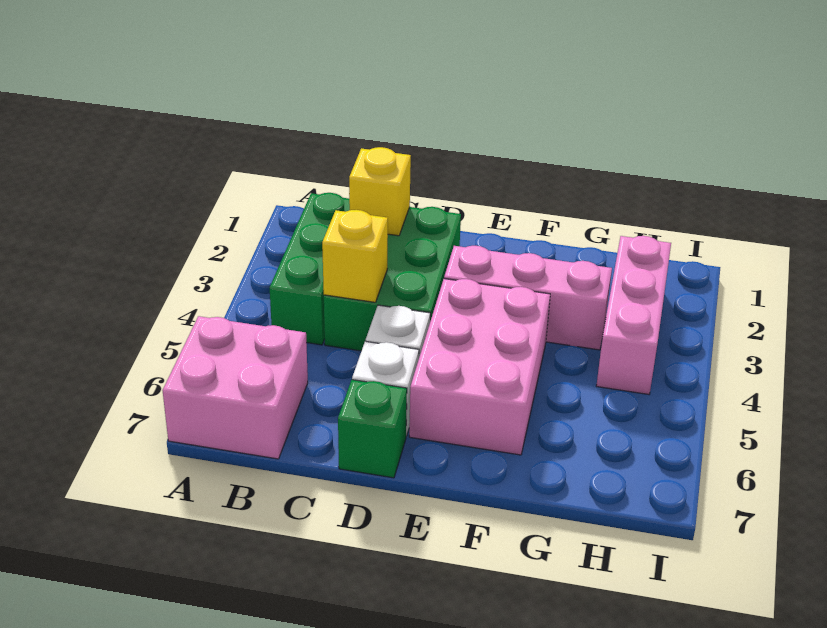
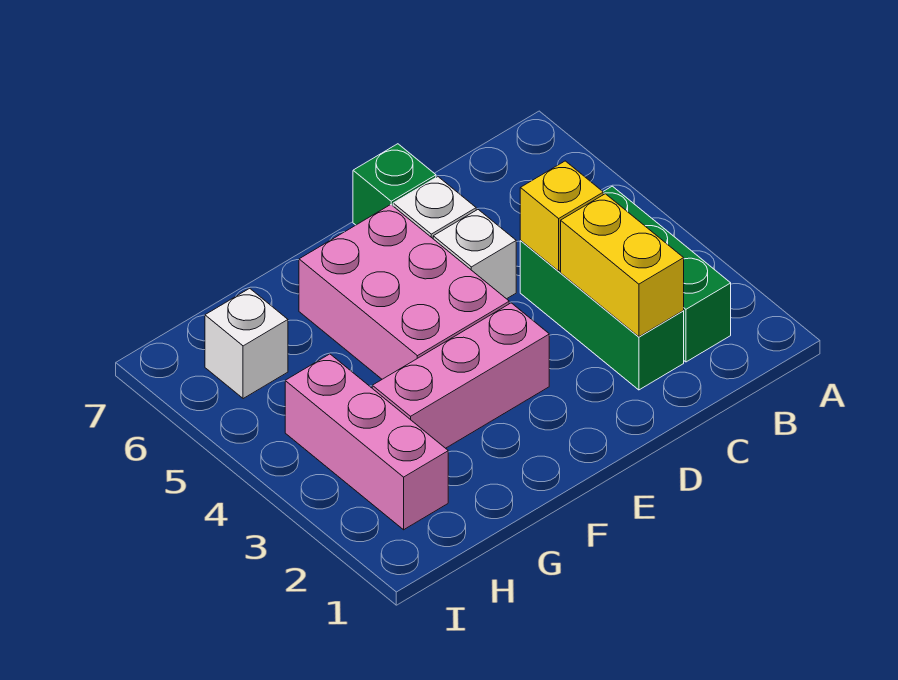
pink 2x2 brick [163,316,308,459] -> none
green 2x3 brick [324,207,461,351] -> green 1x3 brick [520,241,684,390]
yellow 1x1 brick [349,147,411,236] -> yellow 1x2 brick [561,194,684,337]
none -> white 1x1 brick [205,288,288,399]

